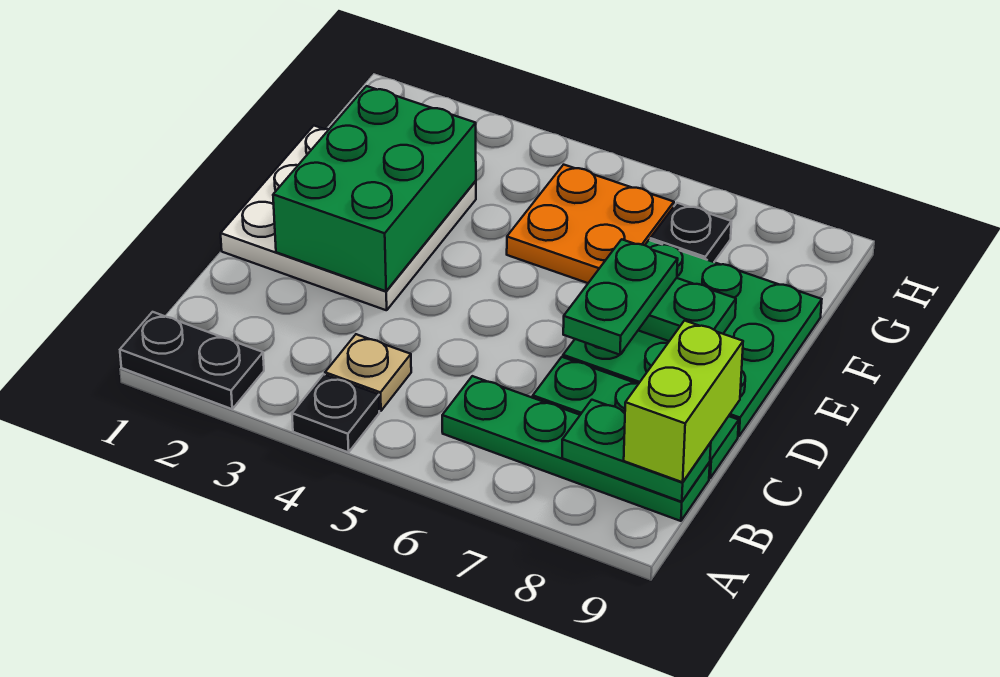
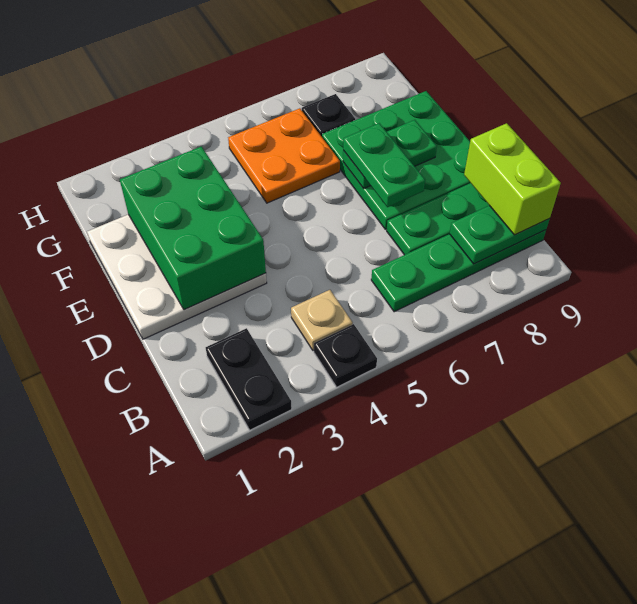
black 1x2 plate [120,312,264,409] -> black 1x2 plate turned to [206,328,292,430]

